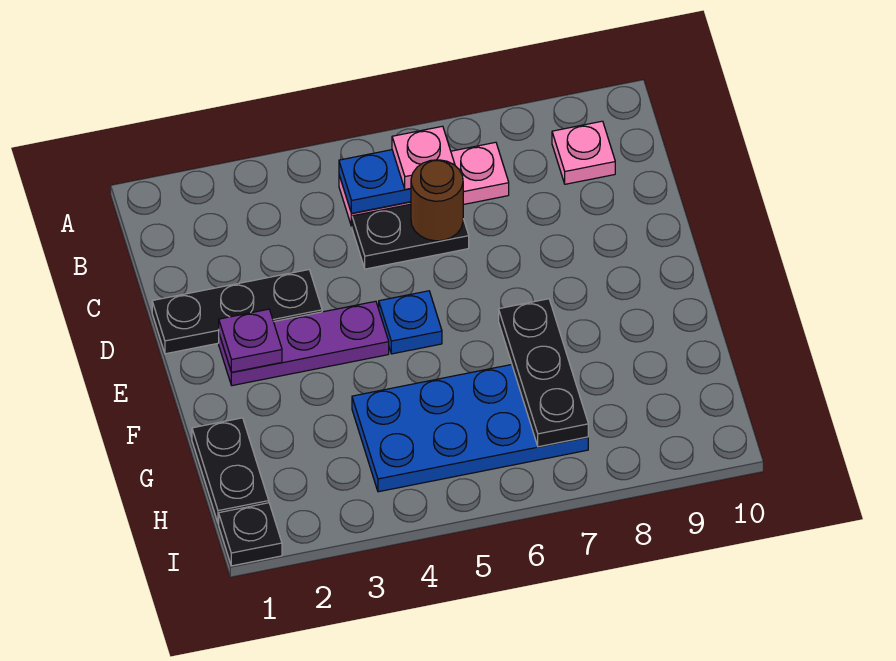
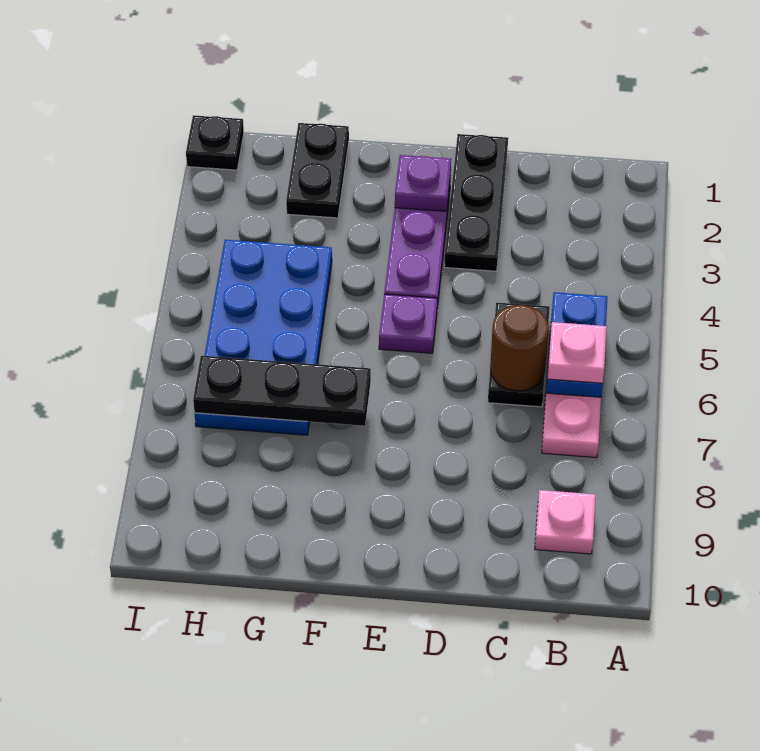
blue 1x1 plate [379,291,442,354] -> purple 1x1 plate [379,294,437,353]
black 1x2 plate [192,418,269,523] -> black 1x2 plate turned to [286,123,349,218]

